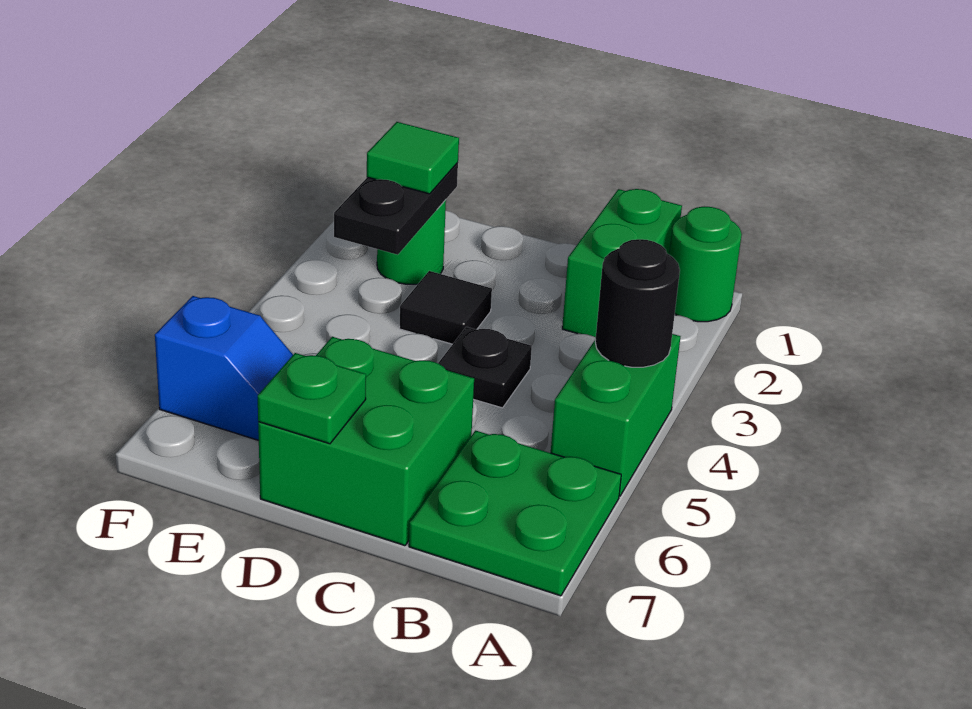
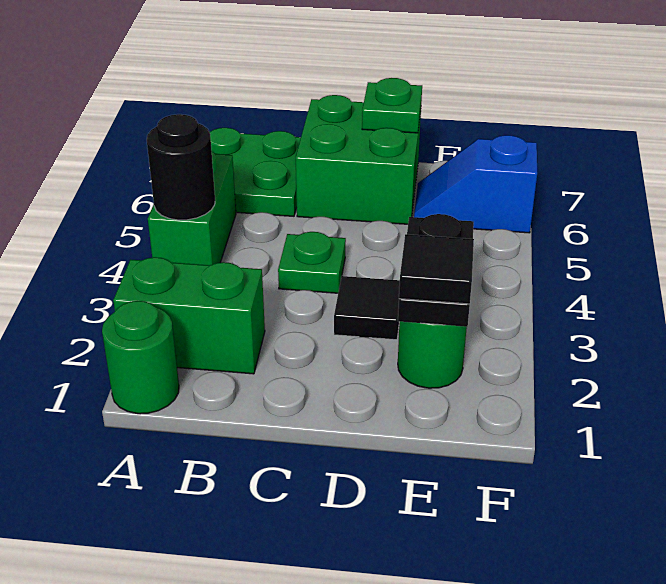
green 1x2 brick [562,189,682,338] -> green 1x2 brick turned to [113,257,265,374]
black 1x1 plate [438,327,532,408] -> green 1x1 plate [278,232,346,293]
green 1x1 tile [367,122,459,194] -> black 1x1 tile [399,234,474,304]

